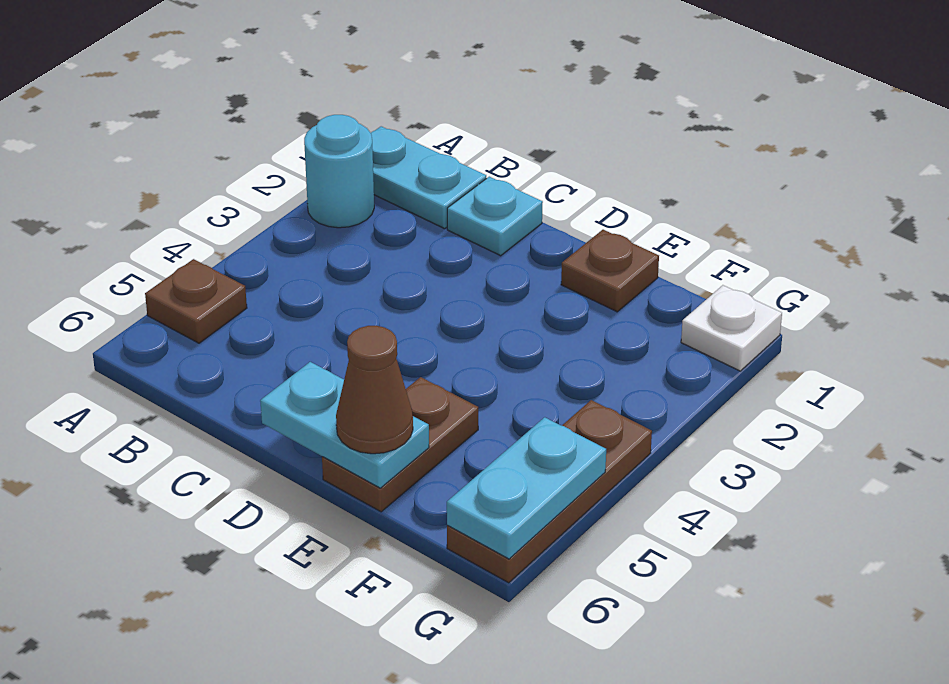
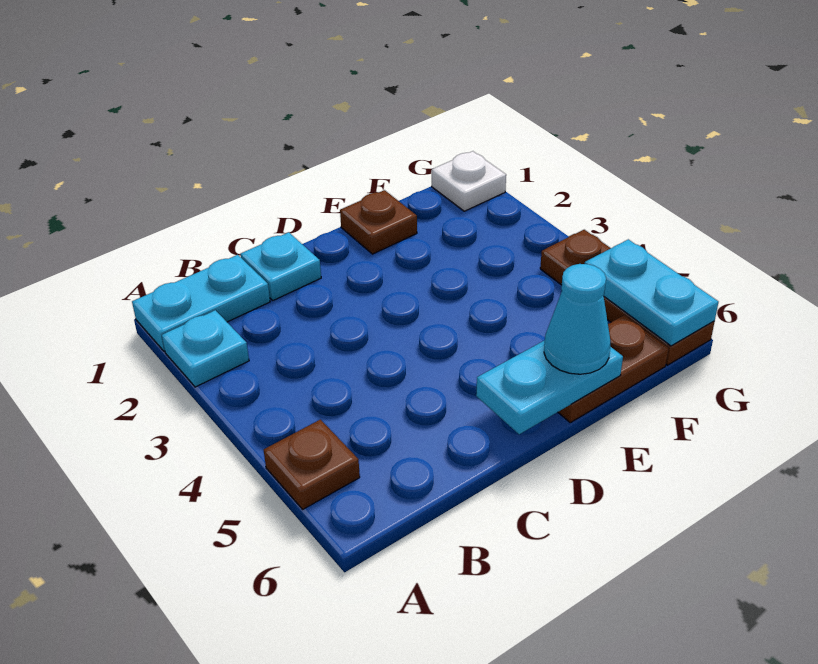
cyan 1x1 round brick [304,115,374,228] -> cyan 1x1 plate [162,310,249,387]
brown 1x2 plate [322,377,478,512] -> brown 1x2 plate turned to [558,315,669,423]
brown 1x1 cone [336,326,413,454] -> cyan 1x1 cone [544,264,610,374]

